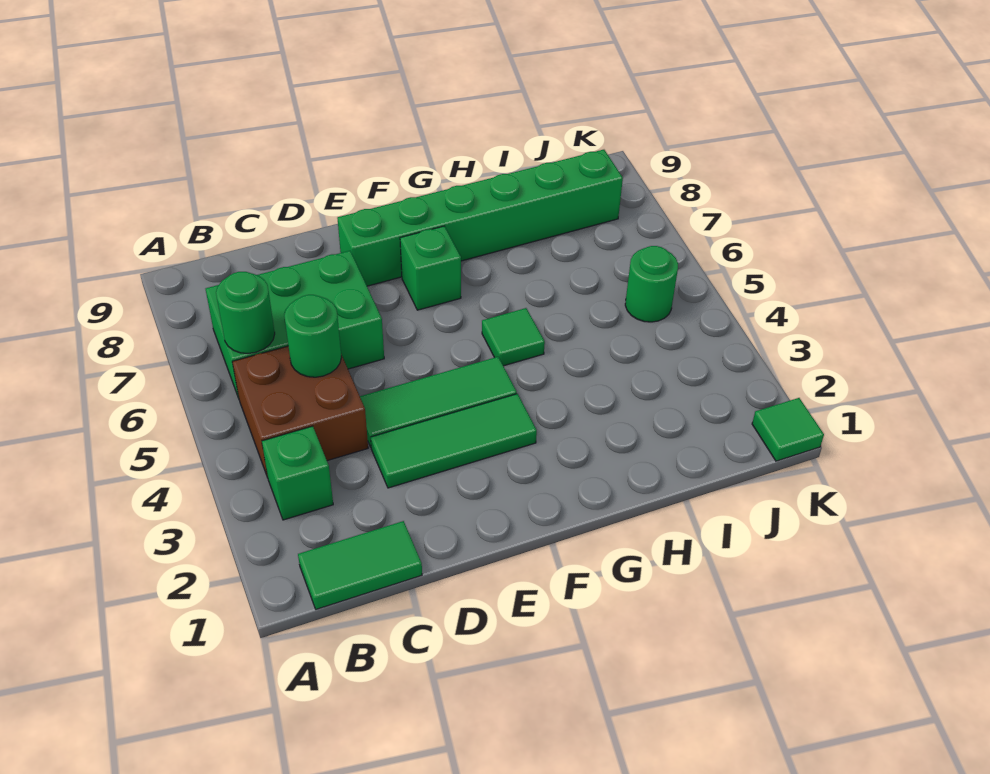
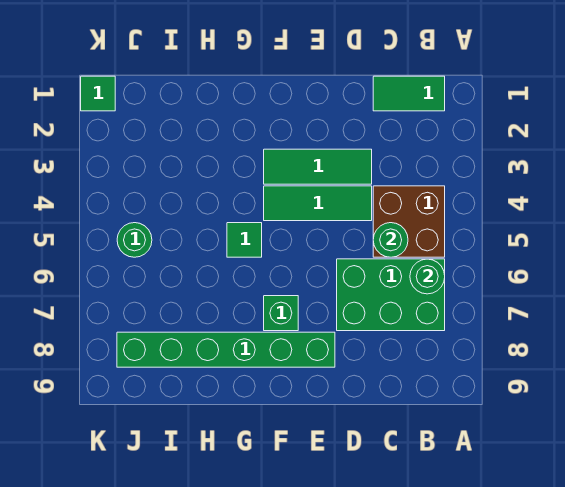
green 1x1 brick [262,426,333,520] -> none

